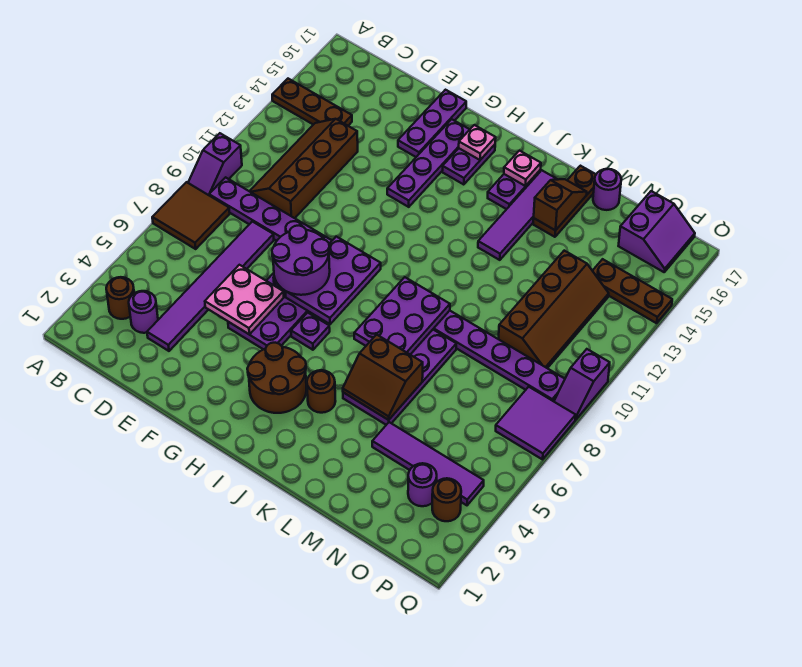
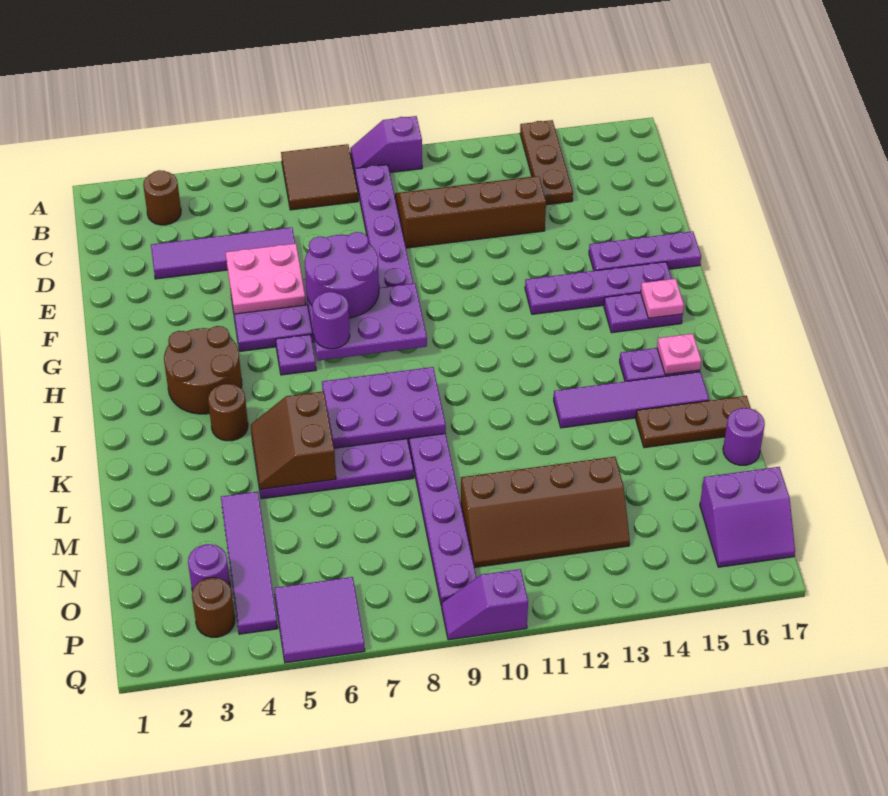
purple 1x1 round brick [129,291,158,333] -> purple 1x1 round brick moved to [312,292,350,349]
purple 1x6 tile [147,221,274,351] -> purple 1x4 tile [151,227,295,279]
brown 1x2 slope [534,179,587,230] -> none
brown 1x3 plate [593,259,672,323] -> none
purple 2x2 tile [496,387,576,459] -> purple 2x2 tile moved to [274,577,365,663]

